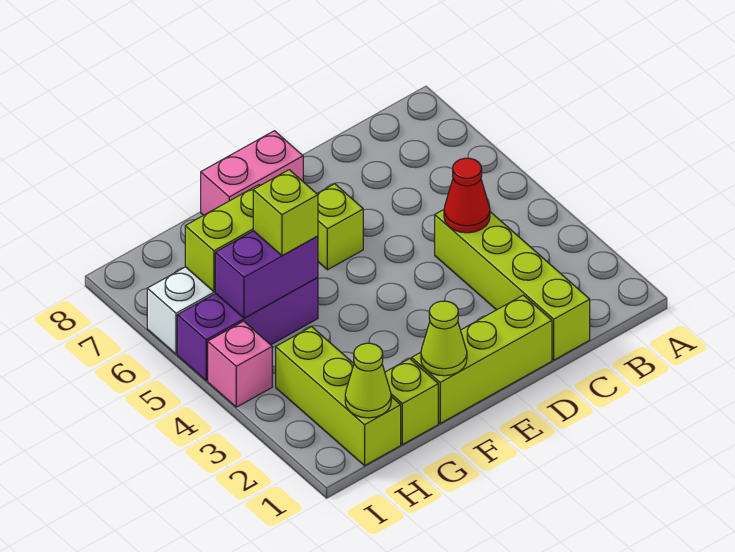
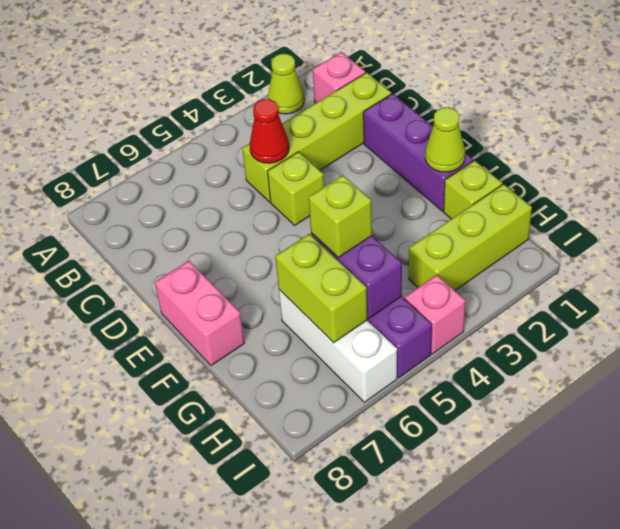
none -> pink 1x1 brick [313,52,365,103]
lime 1x3 brick [412,295,552,423] -> purple 1x3 brick [363,94,473,211]
lime 1x1 brick [317,184,363,270] -> lime 1x1 brick moved to [267,152,324,225]
lime 1x1 cone [345,343,391,418] -> lime 1x1 cone moved to [268,54,305,114]

